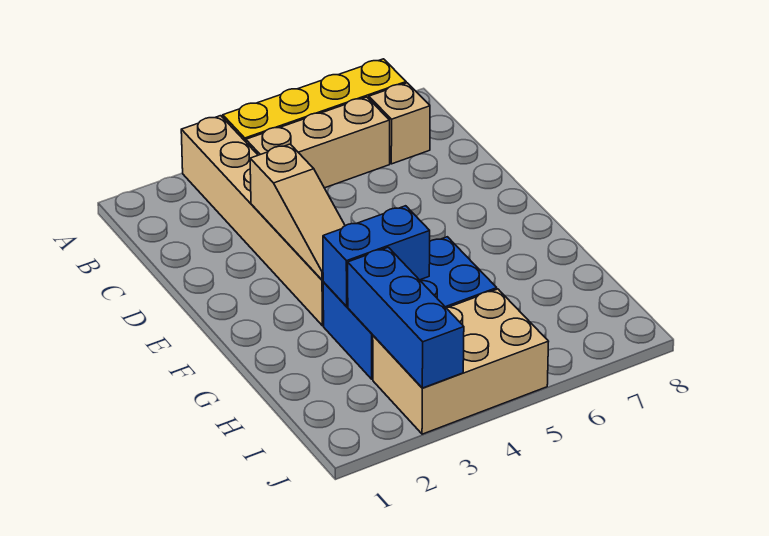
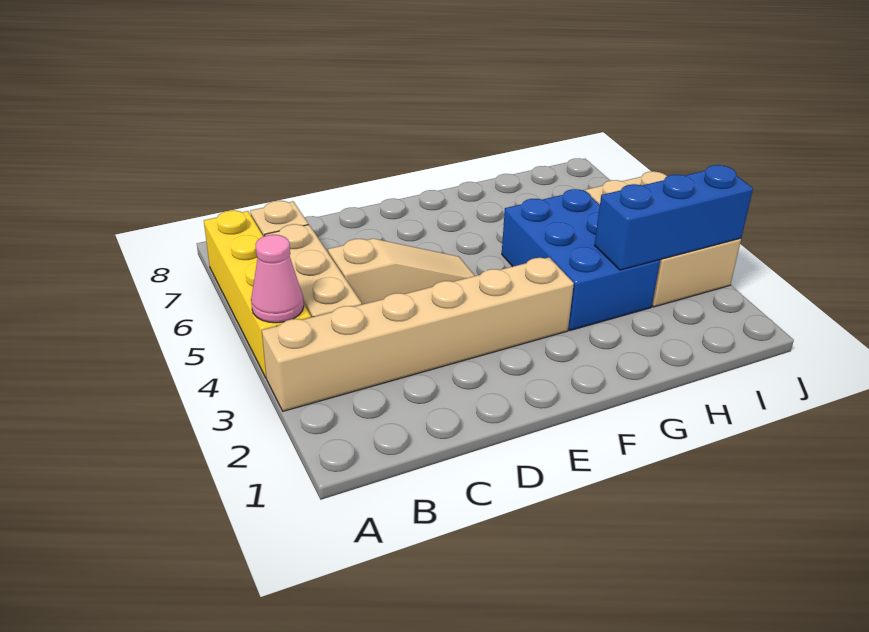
none -> pink 1x1 cone [251,235,304,323]
tan 1x3 slope [250,144,345,280] -> tan 1x3 slope moved to [328,239,475,304]
blue 1x2 brick [323,206,430,307] -> none

